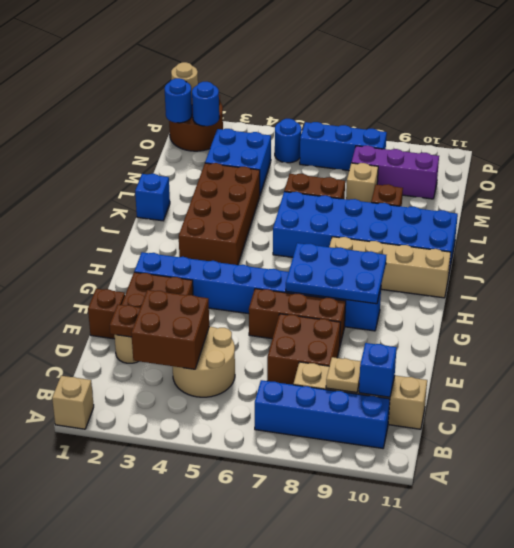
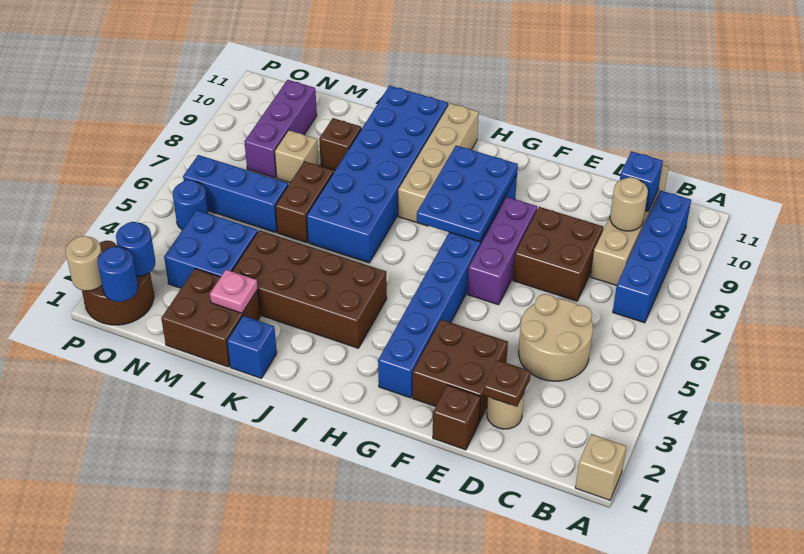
brown 2x2 brick [131,290,209,369] -> brown 2x2 brick moved to [161,269,260,367]
tan 1x1 plate [326,357,361,393] -> tan 1x1 round brick [610,177,648,231]
brown 1x3 brick [249,289,346,345] -> purple 1x3 brick [467,197,537,305]
none -> pink 1x1 plate [210,270,258,313]
blue 1x3 brick [300,122,387,171] -> blue 1x3 brick turned to [183,155,288,233]

